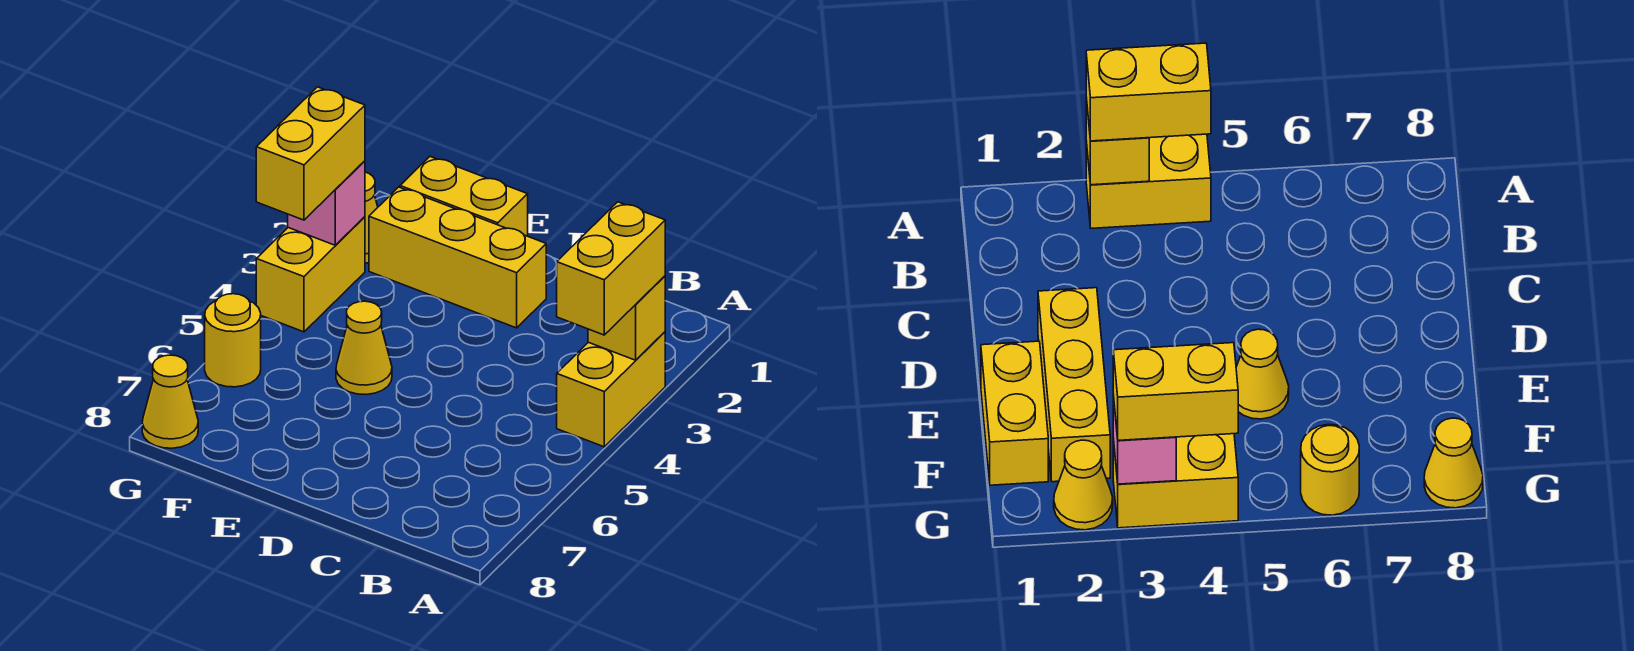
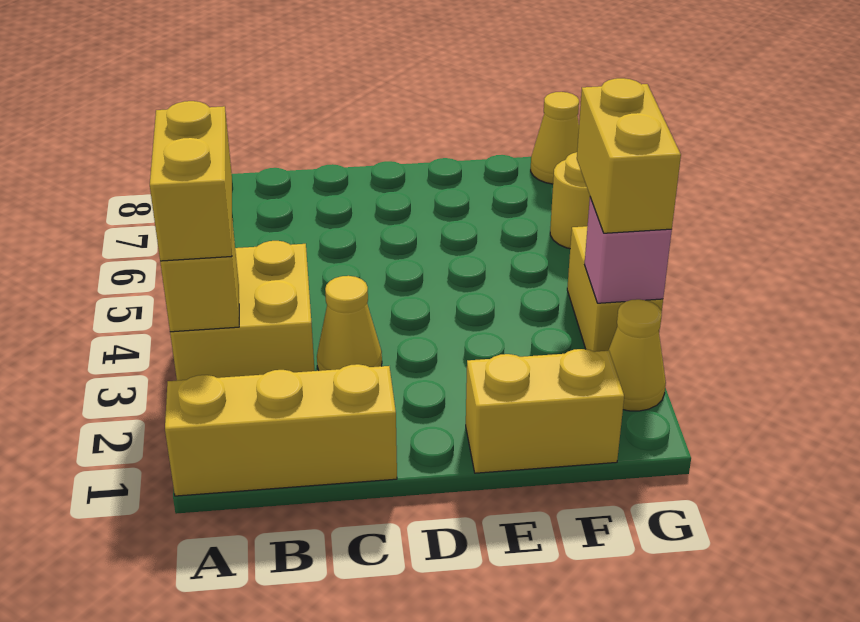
yellow 1x2 brick [557,332,665,447] -> yellow 2x2 brick [170,241,315,380]
yellow 1x3 brick [369,187,546,328] -> yellow 1x3 brick moved to [165,364,397,496]
yellow 1x1 cone [336,301,392,395] -> yellow 1x1 cone moved to [317,276,382,371]

